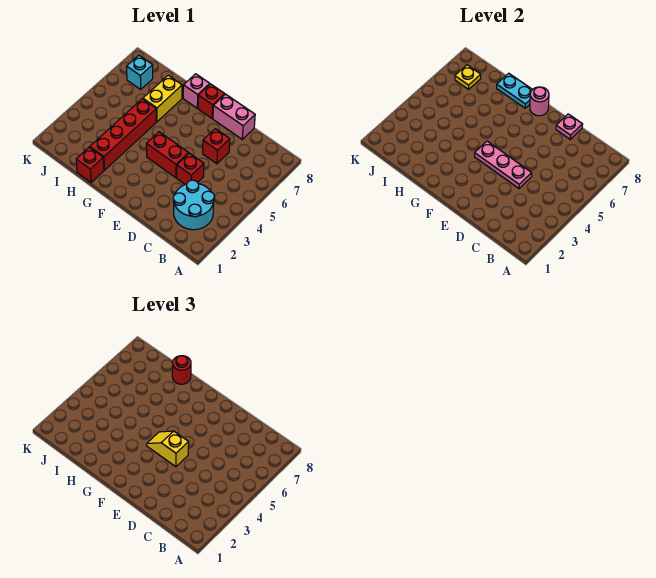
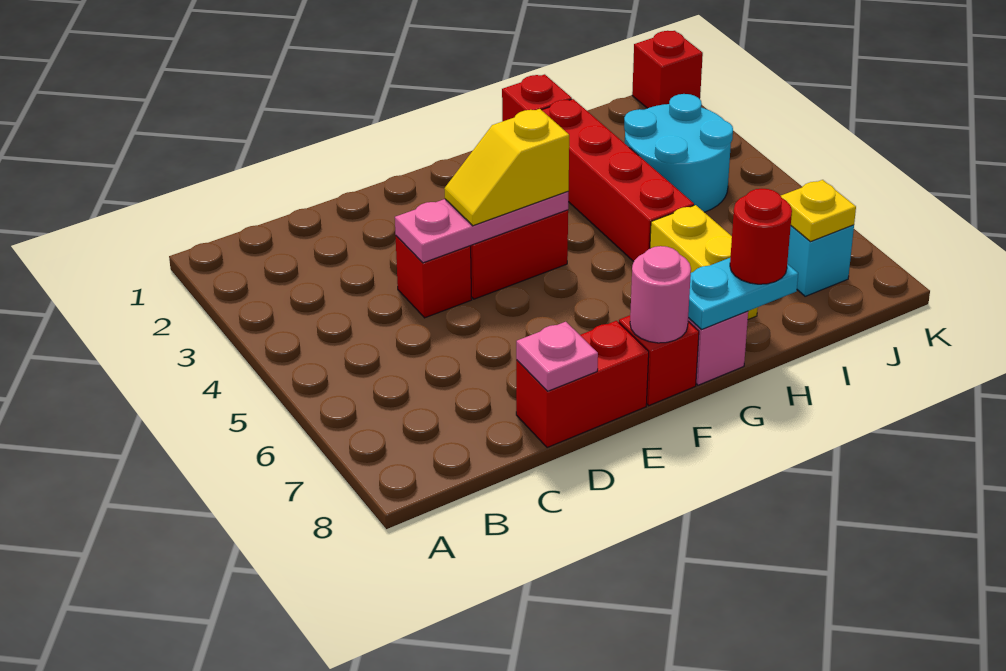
cyan 2x2 round brick [173,180,214,230] -> cyan 2x2 round brick moved to [624,94,733,212]
red 1x1 brick [203,129,230,164] -> red 1x1 brick moved to [632,31,703,108]
pink 1x2 brick [213,94,255,139] -> red 1x2 brick [516,321,649,448]
yellow 1x2 slope [147,431,189,467] -> yellow 1x2 slope turned to [444,109,569,226]

